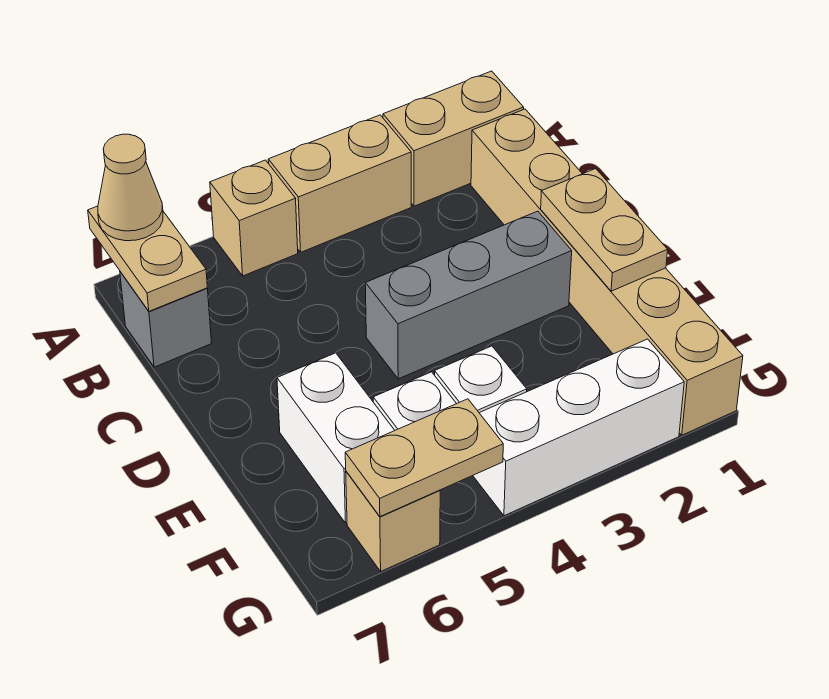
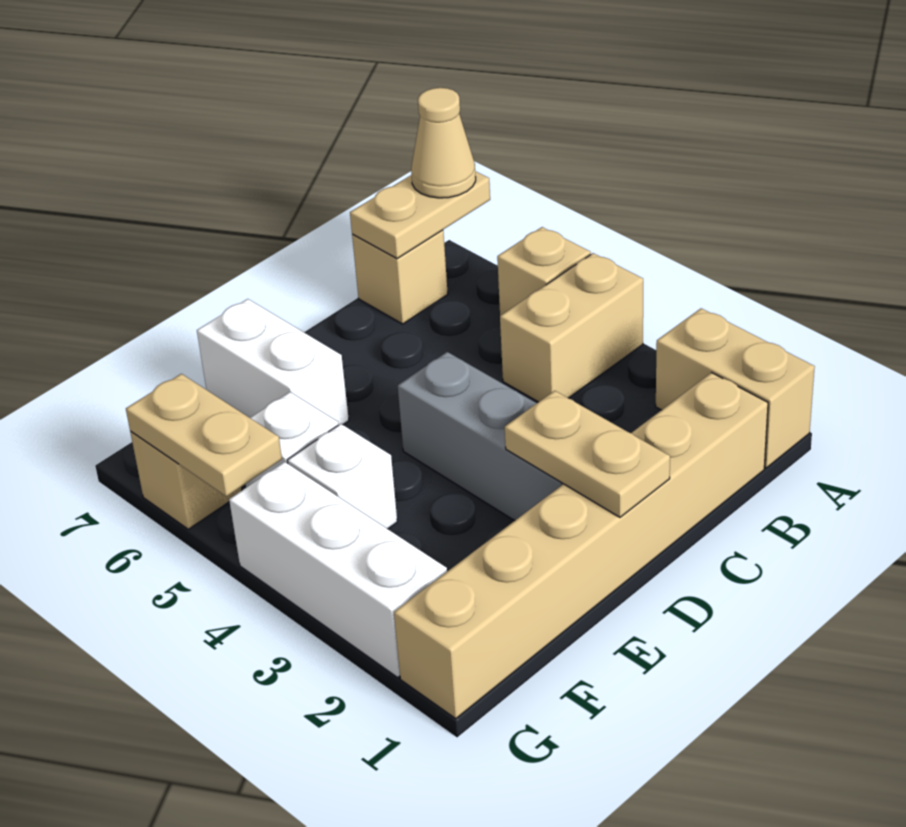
tan 1x2 brick [268,115,411,252] -> tan 1x2 brick turned to [500,253,643,402]
grey 1x1 brick [120,272,211,367] -> tan 1x1 brick [352,230,448,324]
tan 1x2 plate [541,169,668,291] -> tan 1x2 plate turned to [505,391,670,517]
white 1x2 brick [277,353,395,523] -> white 1x2 brick turned to [197,299,349,425]

